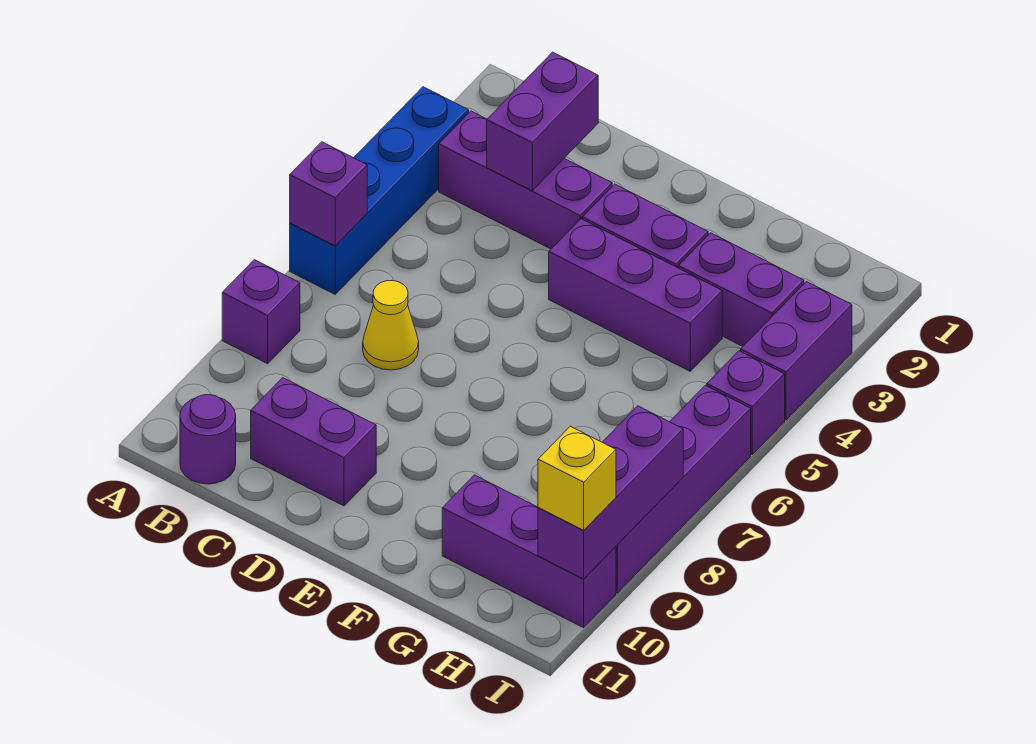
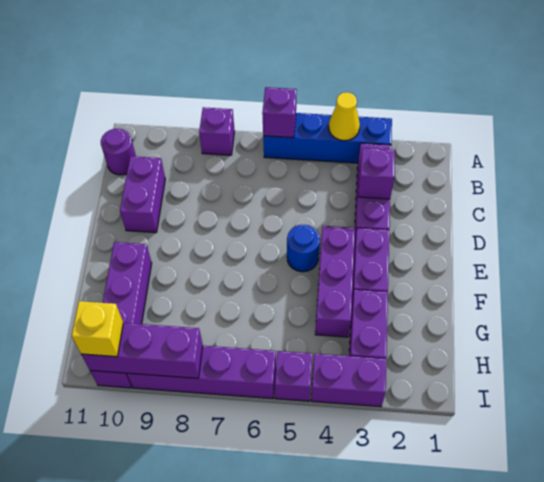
purple 1x2 brick [487,52,598,191] -> purple 1x1 brick [358,148,395,199]
yellow 1x1 cone [363,281,419,370] -> yellow 1x1 cone moved to [329,92,360,141]
none -> blue 1x1 round brick [287,225,320,272]
purple 1x3 brick [442,475,616,628] -> purple 1x4 brick [90,242,152,388]

